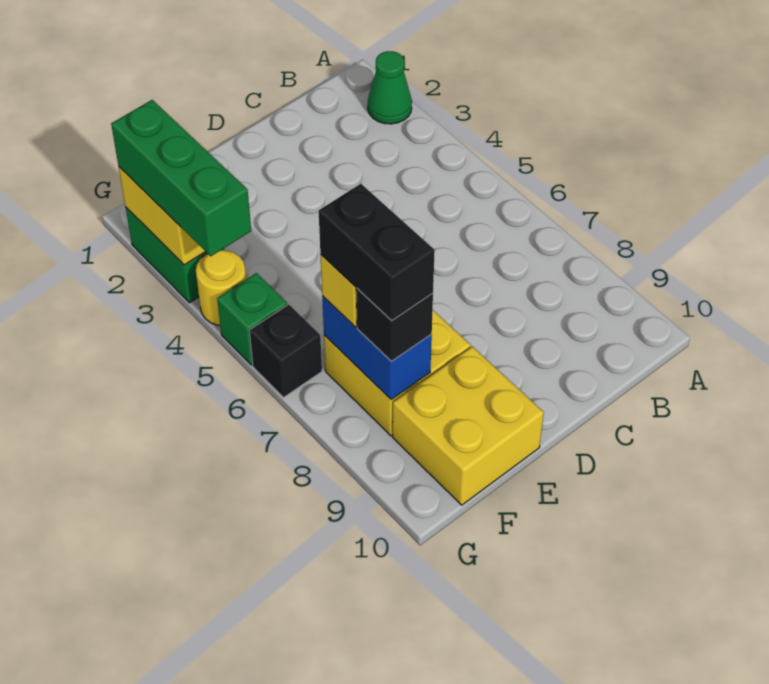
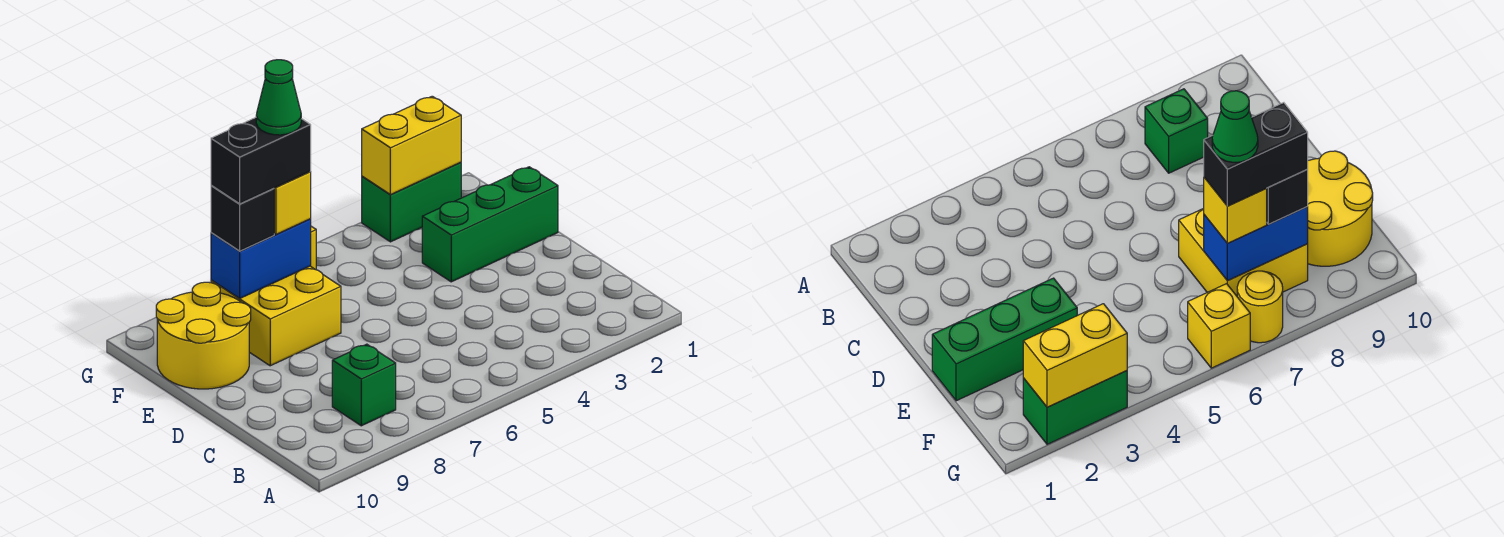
green 1x1 cone [368,51,412,124] -> green 1x1 cone moved to [256,60,301,135]
yellow 2x2 brick [393,347,544,505] -> yellow 2x2 round brick [156,282,251,389]
green 1x3 brick [111,100,251,256] -> green 1x3 brick moved to [422,167,558,282]
yellow 1x1 round brick [196,250,246,325] -> yellow 1x1 round brick moved to [1237,271,1283,343]
green 1x1 brick [217,273,287,365] -> green 1x1 brick moved to [332,344,396,426]
black 1x1 brick [249,304,322,397] -> yellow 1x1 brick [1188,284,1250,368]

